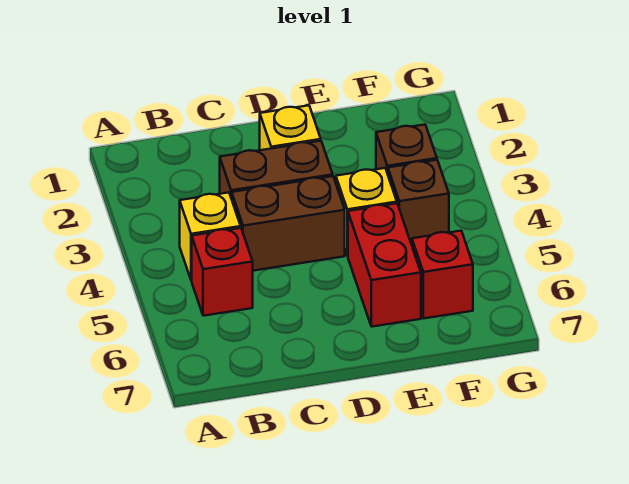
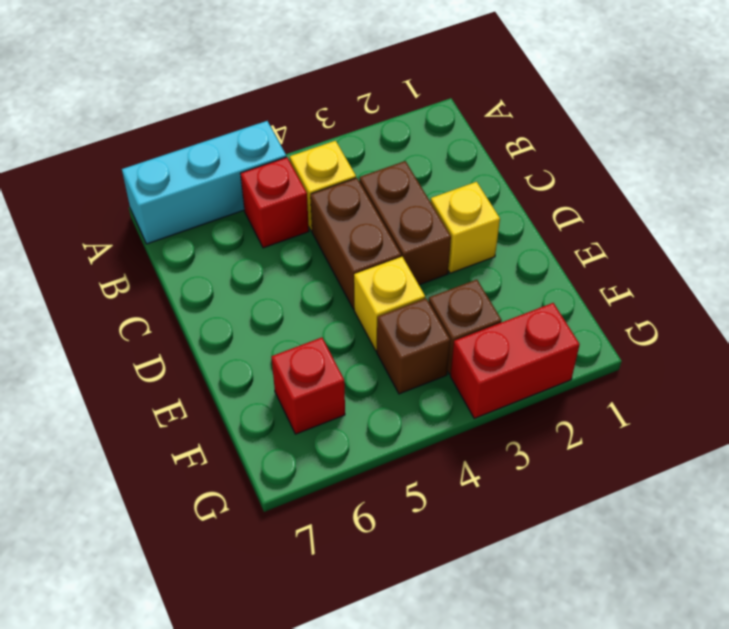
none -> cyan 1x3 brick [122,121,286,244]
red 1x2 brick [348,203,421,327] -> red 1x2 brick moved to [450,303,580,418]

